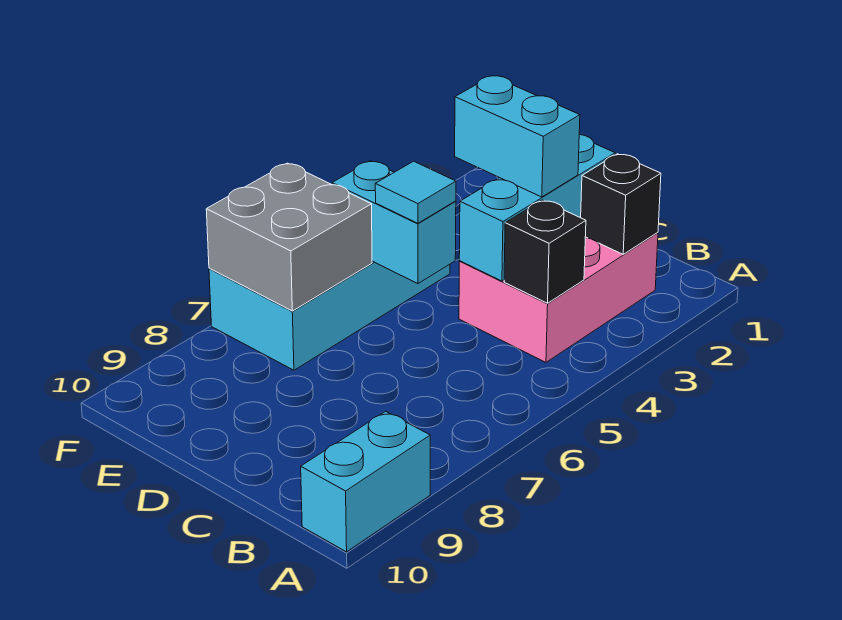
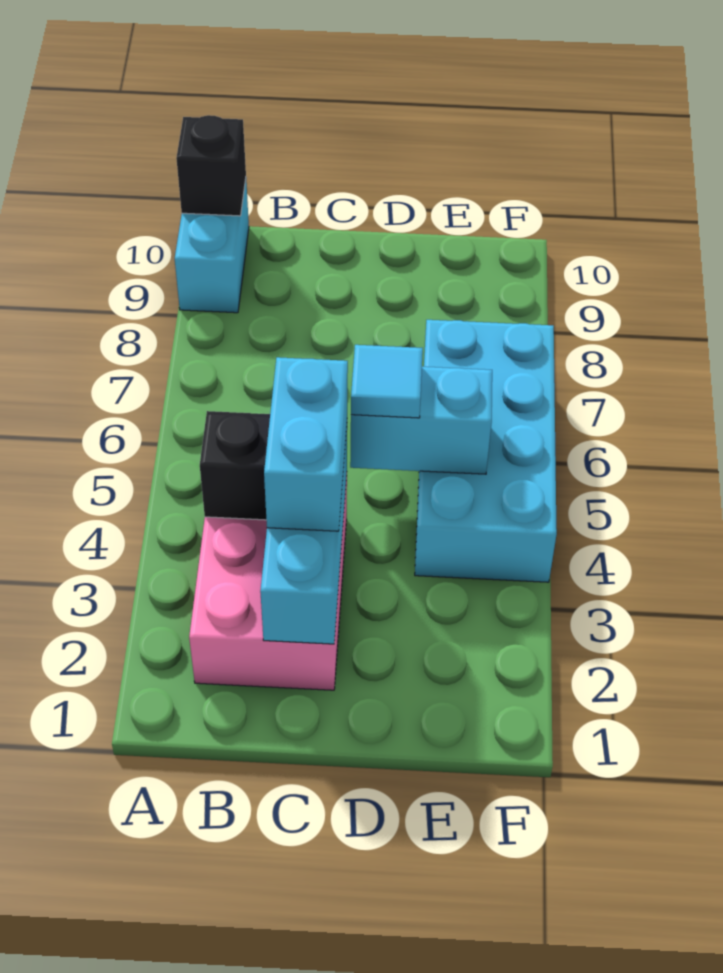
black 1x1 brick [581,154,661,254] -> black 1x1 brick moved to [176,115,246,216]
cyan 1x2 brick [455,76,580,197] -> cyan 1x2 brick turned to [264,357,348,531]
grey 2x2 brick [206,163,372,311] -> none

